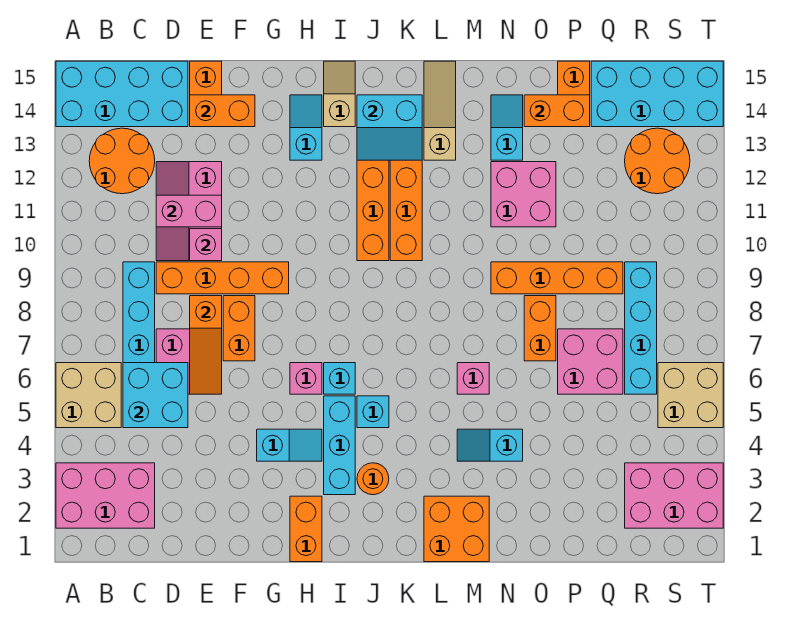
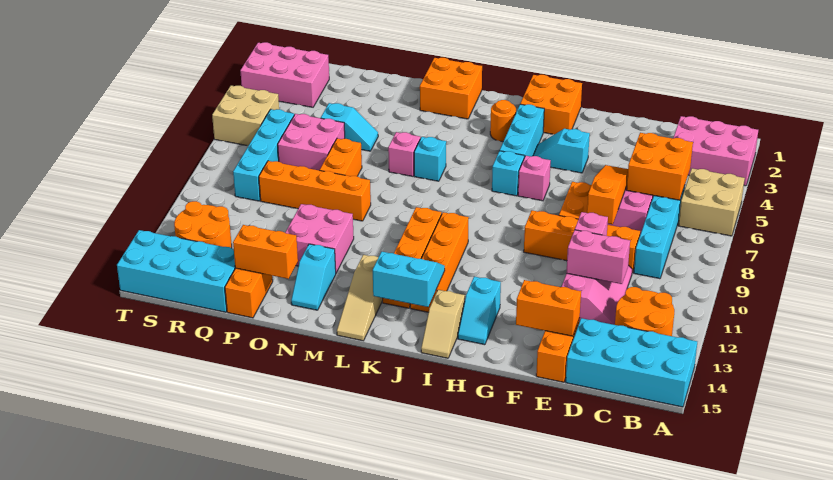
cyan 2x2 brick [123,363,188,428] -> orange 2x2 brick [626,133,693,200]
orange 1x2 brick [290,496,322,562] -> orange 2x2 brick [520,75,582,134]
cyan 1x1 brick [357,396,389,428] -> cyan 1x1 brick moved to [414,137,446,181]
cyan 1x2 slope [457,429,523,461] -> cyan 1x2 slope moved to [321,103,378,151]

